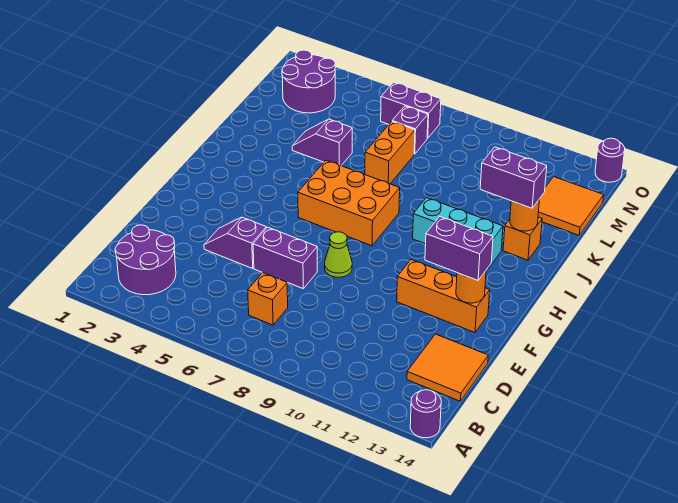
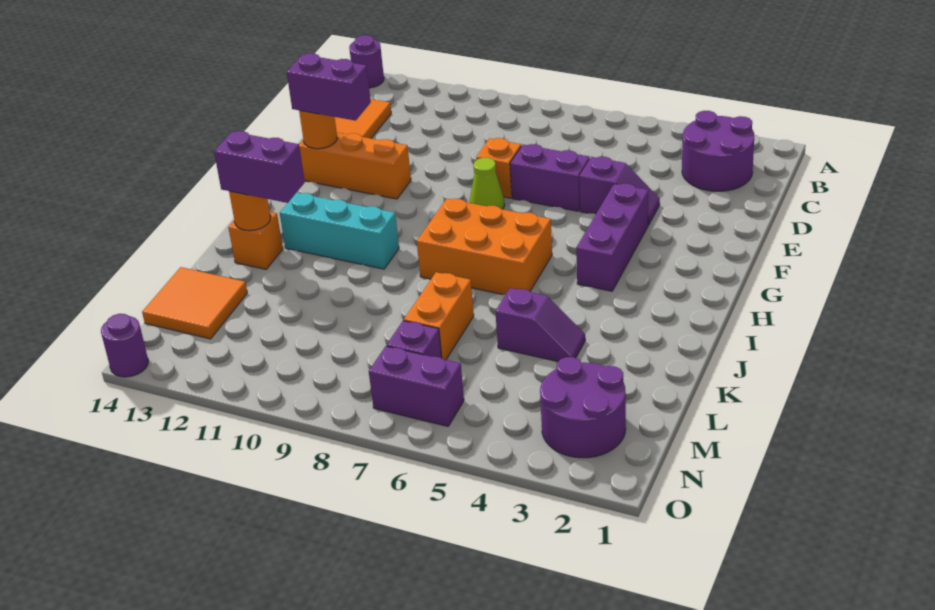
orange 1x1 brick [248,273,288,325] -> orange 1x1 brick moved to [476,138,521,198]
none -> purple 1x3 brick [576,184,648,291]

